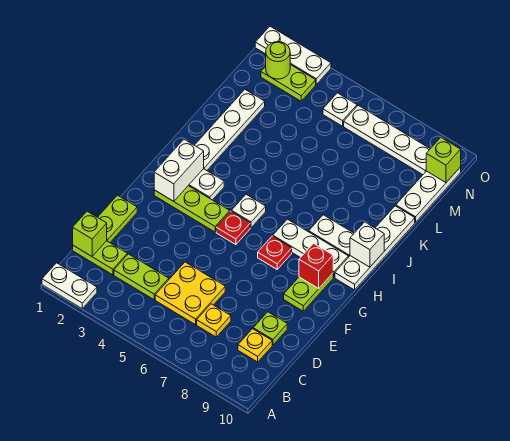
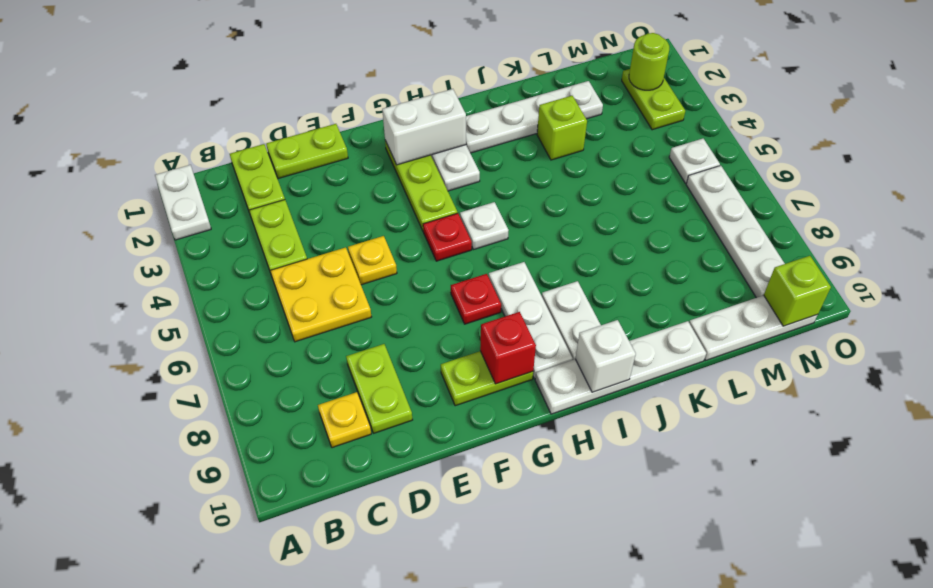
lime 1x1 brick [73,211,107,256] -> lime 1x1 brick moved to [537,96,587,160]
yellow 1x1 plate [197,304,231,337] -> yellow 1x1 plate moved to [348,236,397,285]
lime 1x1 plate [253,312,287,345] -> lime 1x2 plate [346,344,413,433]
white 1x3 plate [255,26,331,84] -> none

